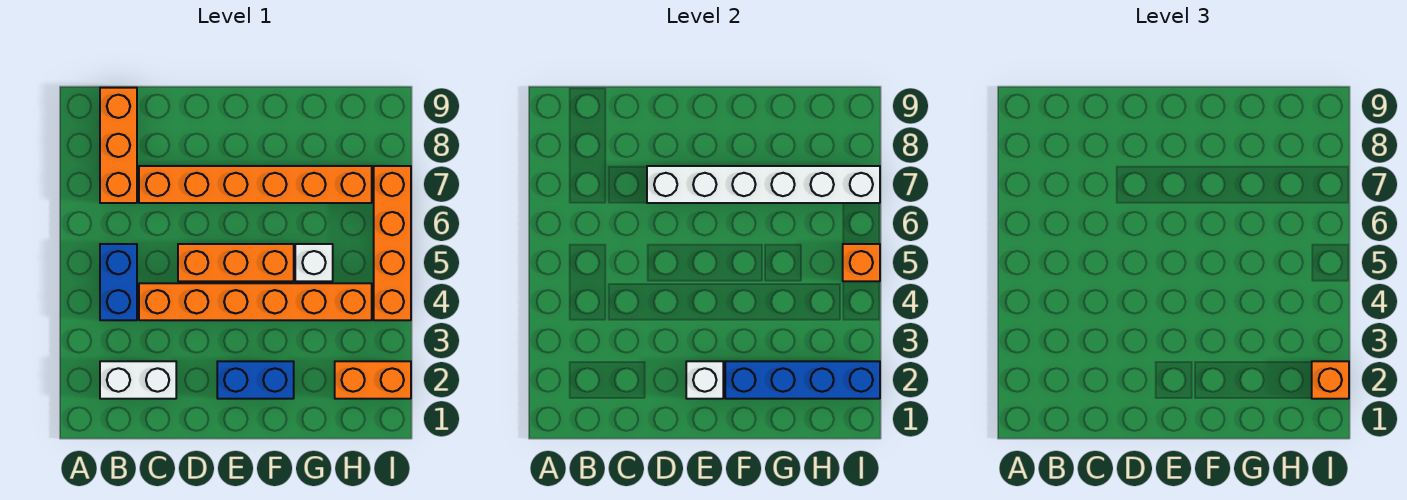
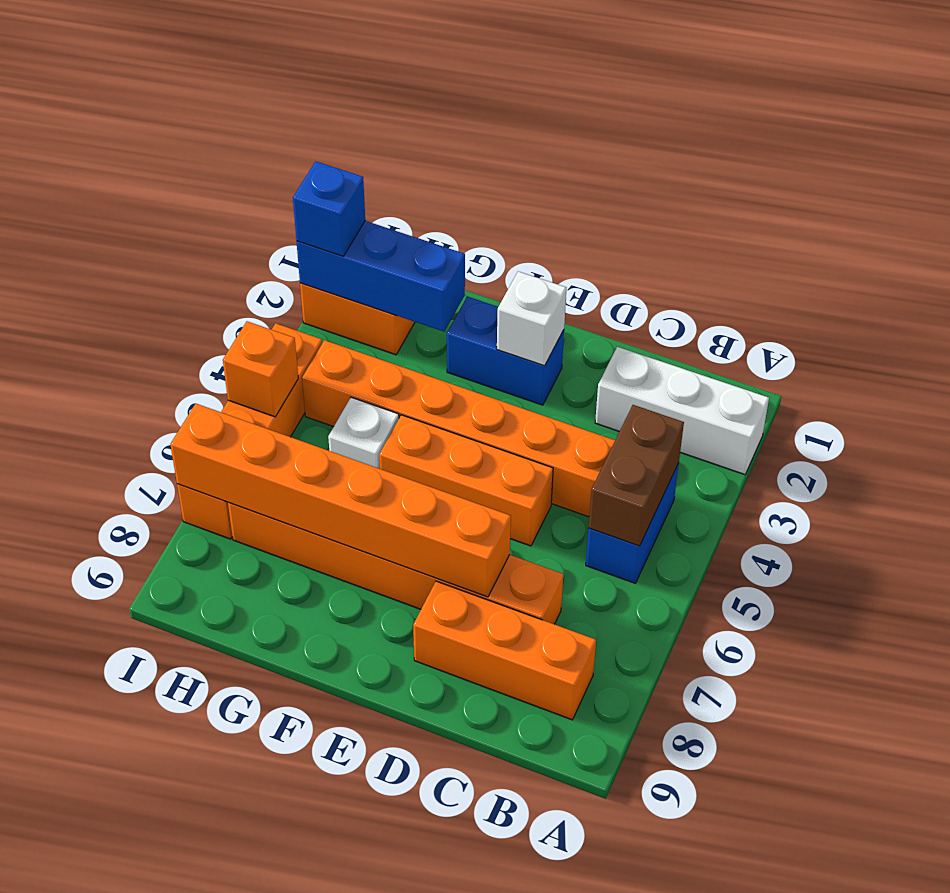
white 1x2 brick [100,361,176,399] -> white 1x3 brick [595,347,769,475]
none -> brown 1x2 brick [589,405,684,546]
orange 1x3 brick [100,88,137,203] -> orange 1x3 brick turned to [413,581,596,720]
white 1x6 brick [647,166,880,203] -> orange 1x6 brick [170,404,511,597]
blue 1x4 brick [725,361,880,399] -> blue 1x3 brick [296,221,465,331]
orange 1x1 brick [1312,361,1349,399] -> blue 1x1 brick [293,162,365,256]

